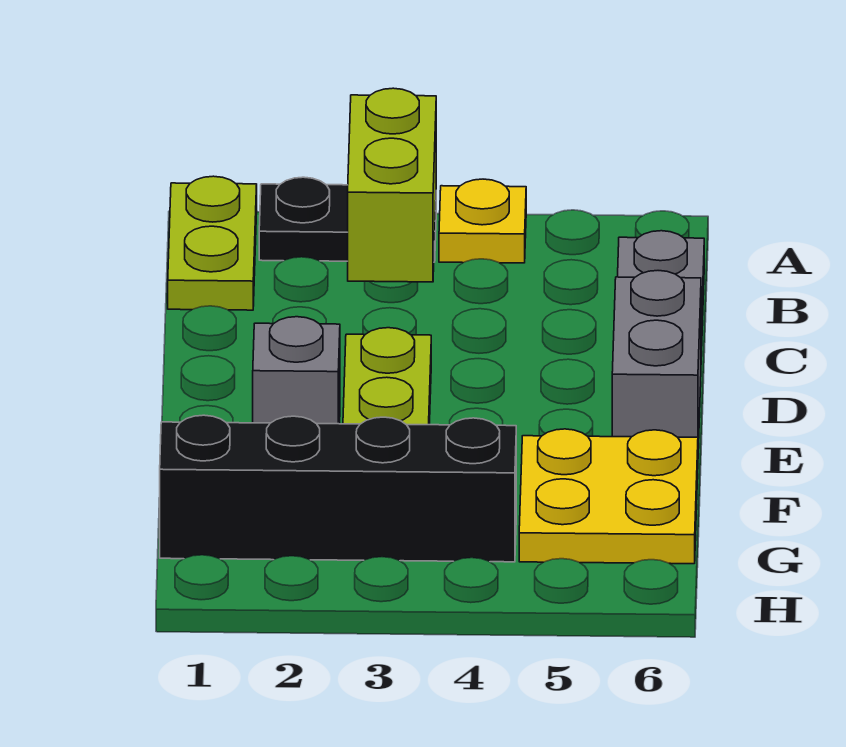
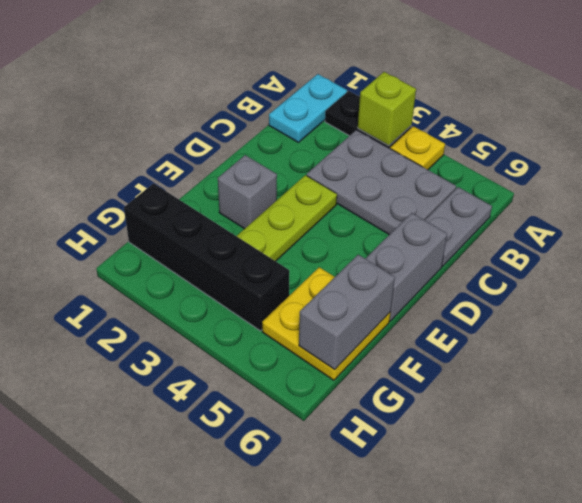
lime 1x2 plate [168,176,257,310] -> cyan 1x2 plate [269,74,347,143]
lime 1x2 brick [348,88,436,282] -> lime 1x1 brick [358,72,416,146]
none -> grey 2x3 plate [307,130,456,235]
none -> grey 1x2 brick [299,255,395,370]

